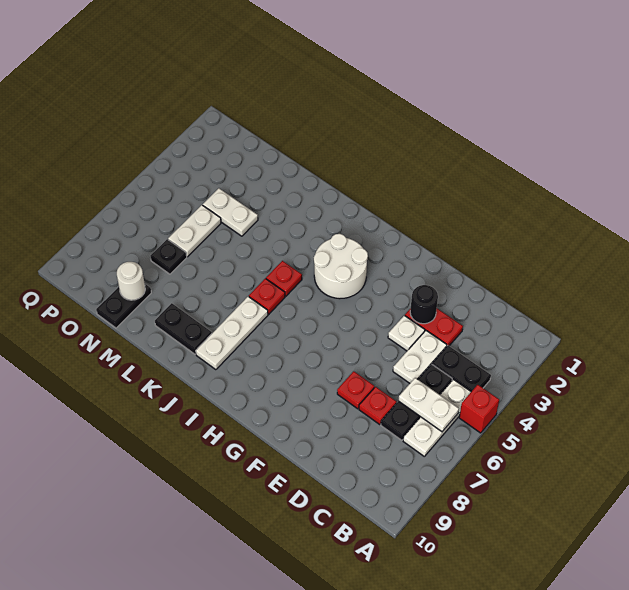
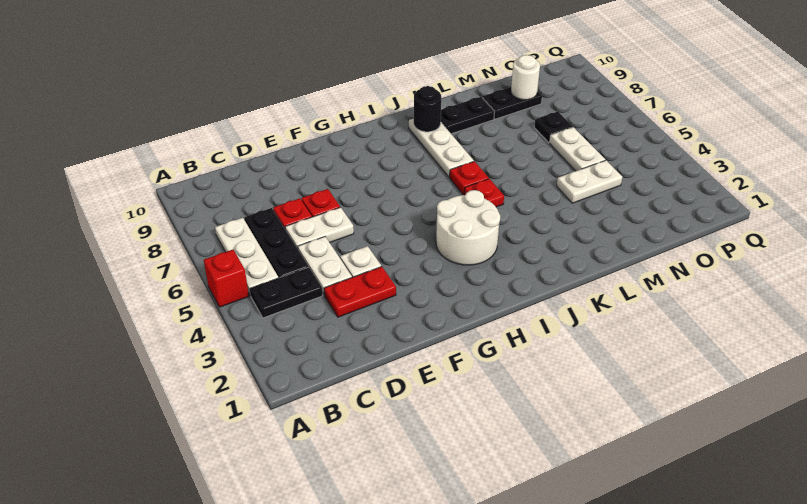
white 1x2 plate [398,378,459,432] -> white 1x2 plate moved to [285,207,354,249]
black 1x1 round brick [410,285,438,324] -> black 1x1 round brick moved to [414,86,441,132]
black 1x2 plate [96,284,151,328] -> black 1x2 plate turned to [482,87,542,119]

